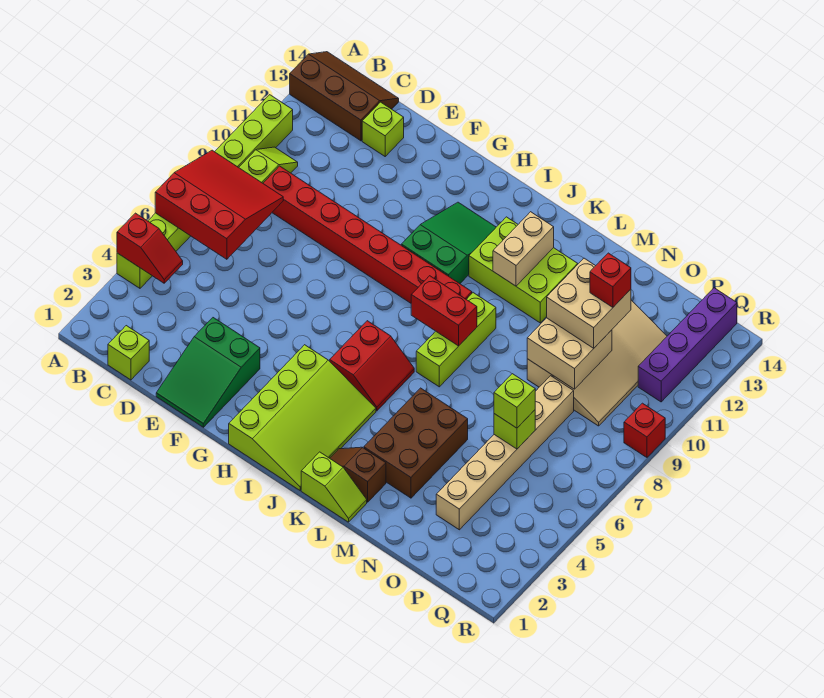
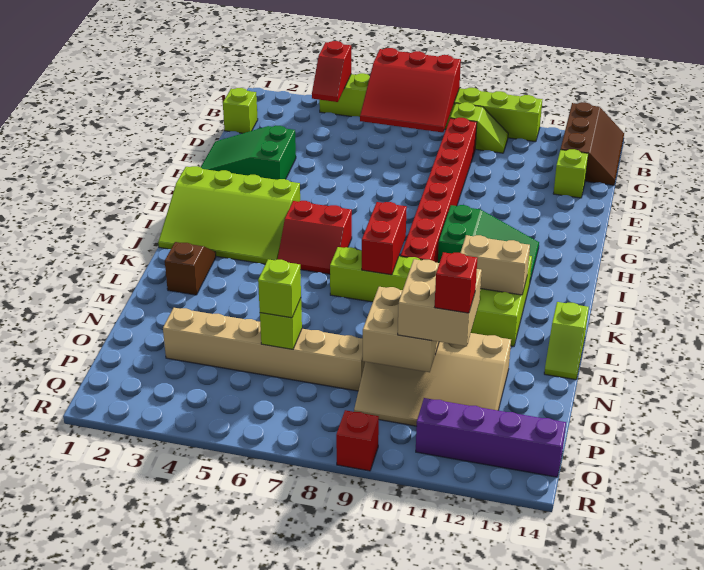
red 3x3 slope [155,150,283,259] -> red 3x3 slope turned to [360,48,461,132]
lime 1x2 slope [301,452,367,522] -> lime 1x2 slope moved to [544,302,589,380]
brown 2x3 brick [364,388,468,498] -> none

